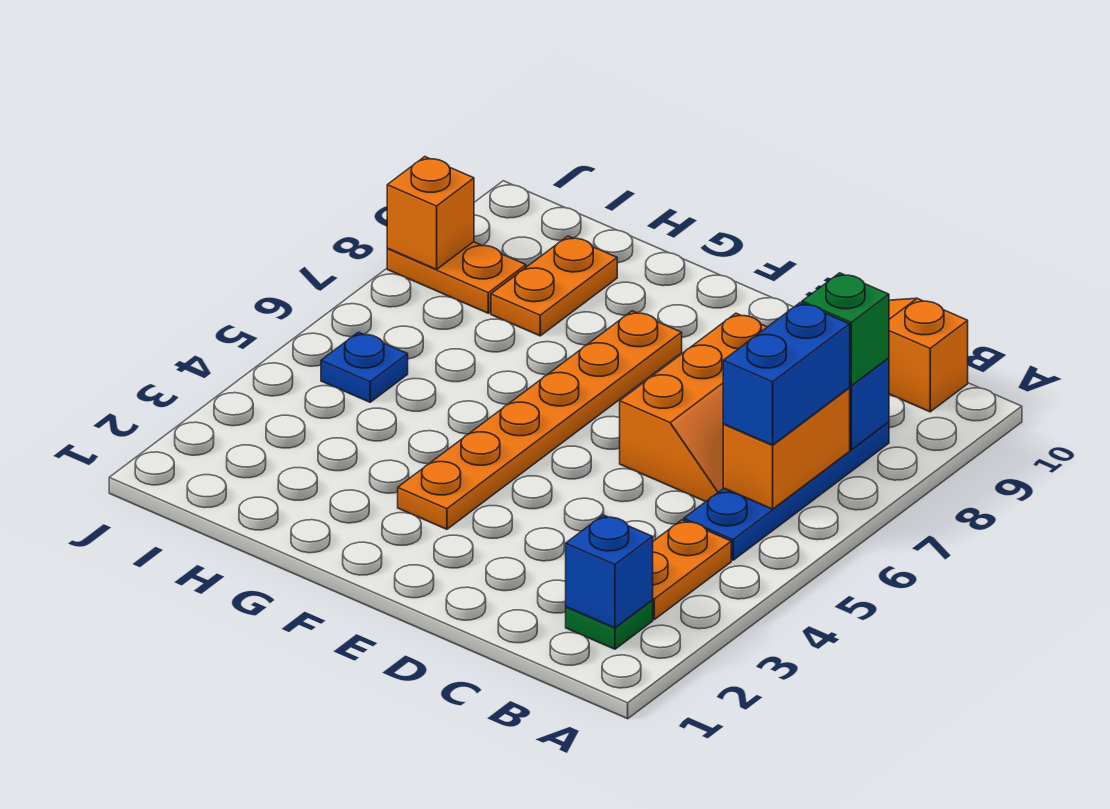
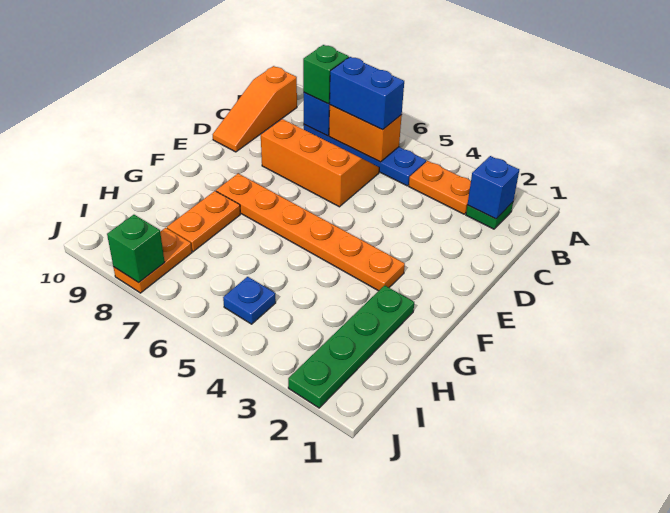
none -> green 1x4 plate [288,285,414,408]
orange 1x2 plate [491,236,617,336] -> orange 1x2 plate turned to [167,191,240,252]
orange 1x1 brick [387,157,474,269] -> green 1x1 brick [107,215,165,283]

